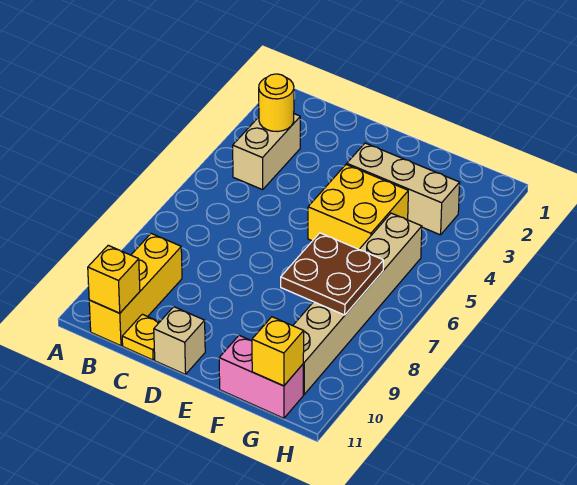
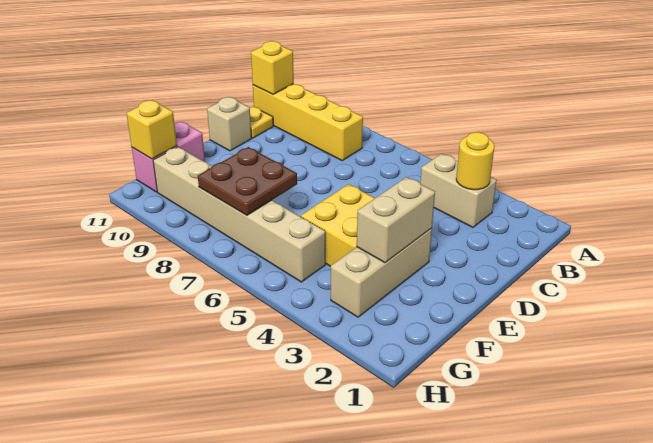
yellow 1x3 brick [89,234,182,346] -> yellow 1x4 brick [253,84,363,161]
none -> tan 1x2 brick [357,177,435,263]

